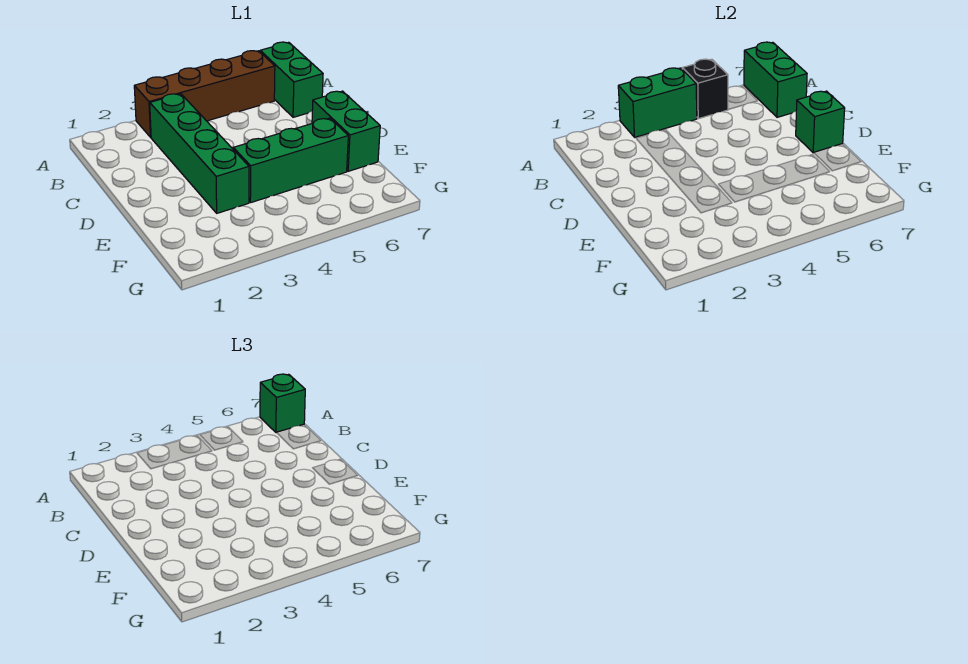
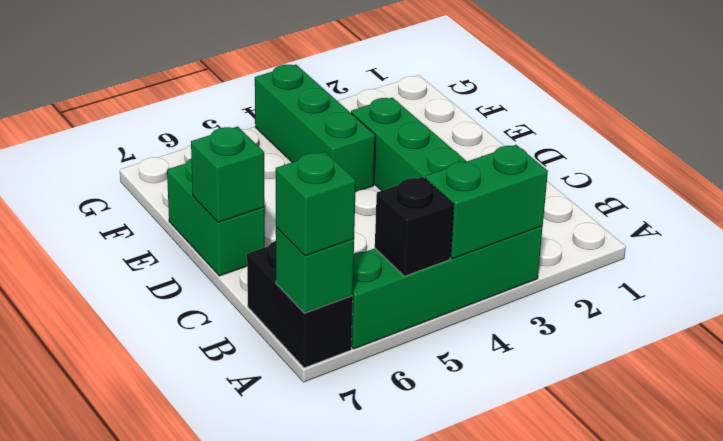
brown 1x4 brick [134,51,275,137] -> green 1x4 brick [351,226,543,349]
green 1x2 brick [260,42,323,117] -> black 1x2 brick [247,241,353,368]
green 1x2 brick [744,42,807,117] -> green 1x1 brick [276,227,354,313]
green 1x3 brick [233,118,348,203] -> green 1x3 brick turned to [255,65,375,192]

